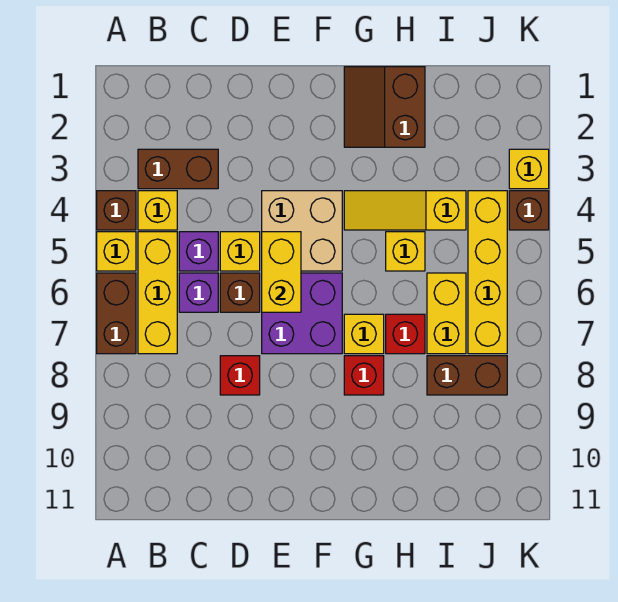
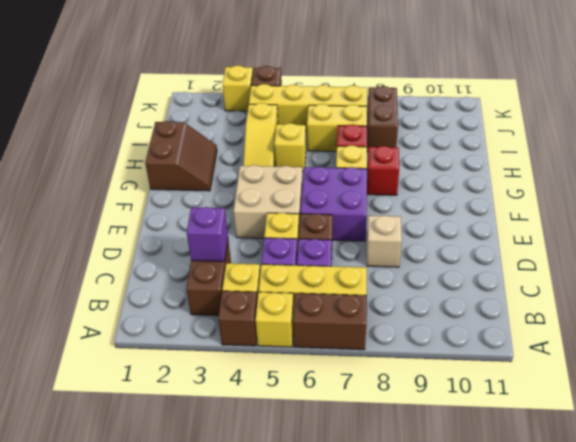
none -> purple 1x1 brick [187,207,228,262]
red 1x1 brick [220,356,260,395] -> tan 1x1 brick [367,215,402,267]
yellow 1x2 brick [262,232,301,312] -> none
brown 2x2 slope [344,67,425,147] -> brown 2x2 slope turned to [145,121,217,191]

